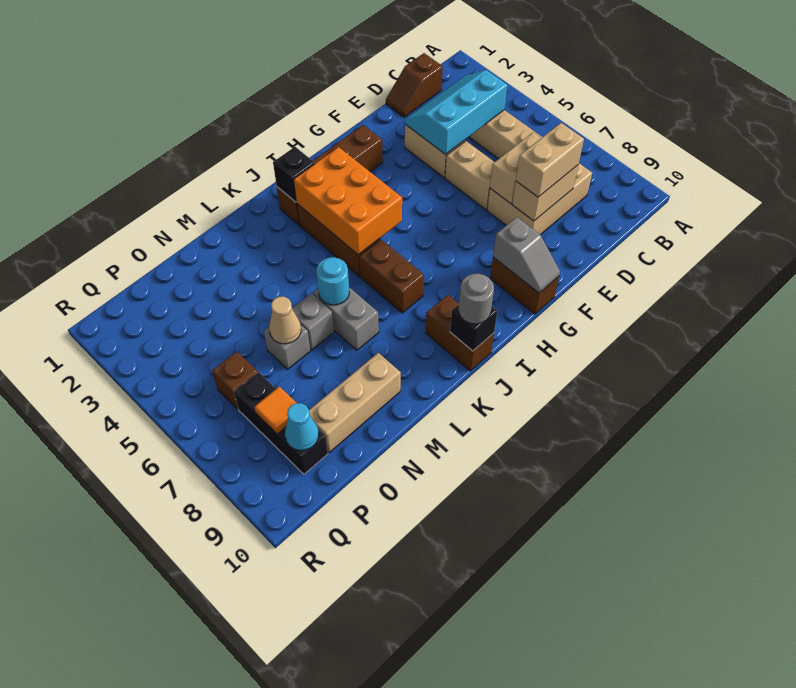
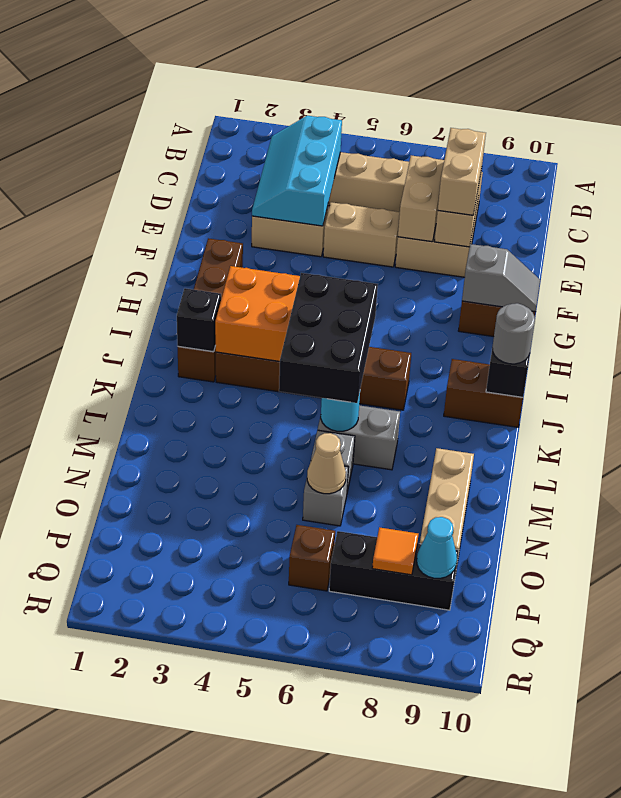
brown 1x2 slope [386,53,443,117] -> none
none -> black 2x3 brick [279,273,378,403]

